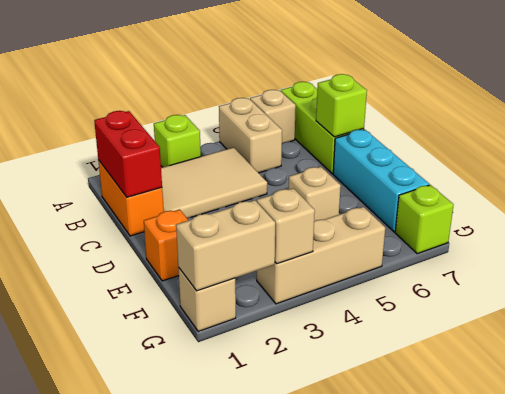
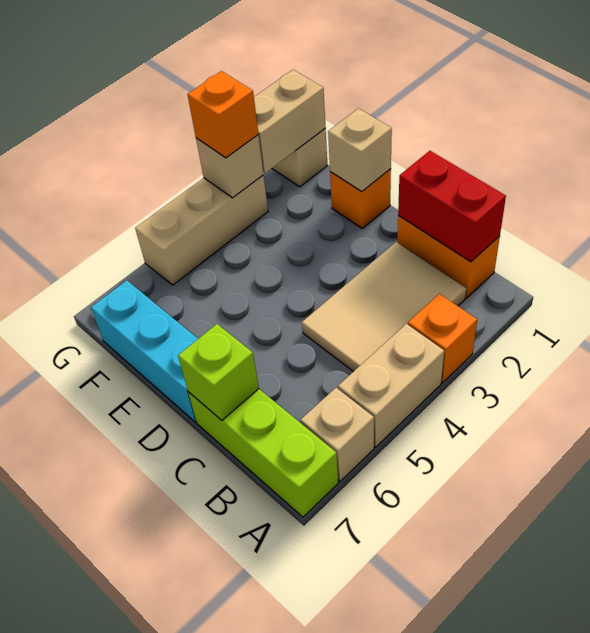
lime 1x1 brick [154,115,201,167] -> orange 1x1 brick [408,294,477,383]
tan 1x2 brick [219,98,282,173] -> tan 1x2 brick turned to [338,324,444,447]
tan 1x1 brick [289,167,341,221] -> tan 1x1 brick moved to [328,108,392,192]
none -> orange 1x1 brick [187,71,258,158]
lime 1x1 brick [395,185,453,254] -> none

